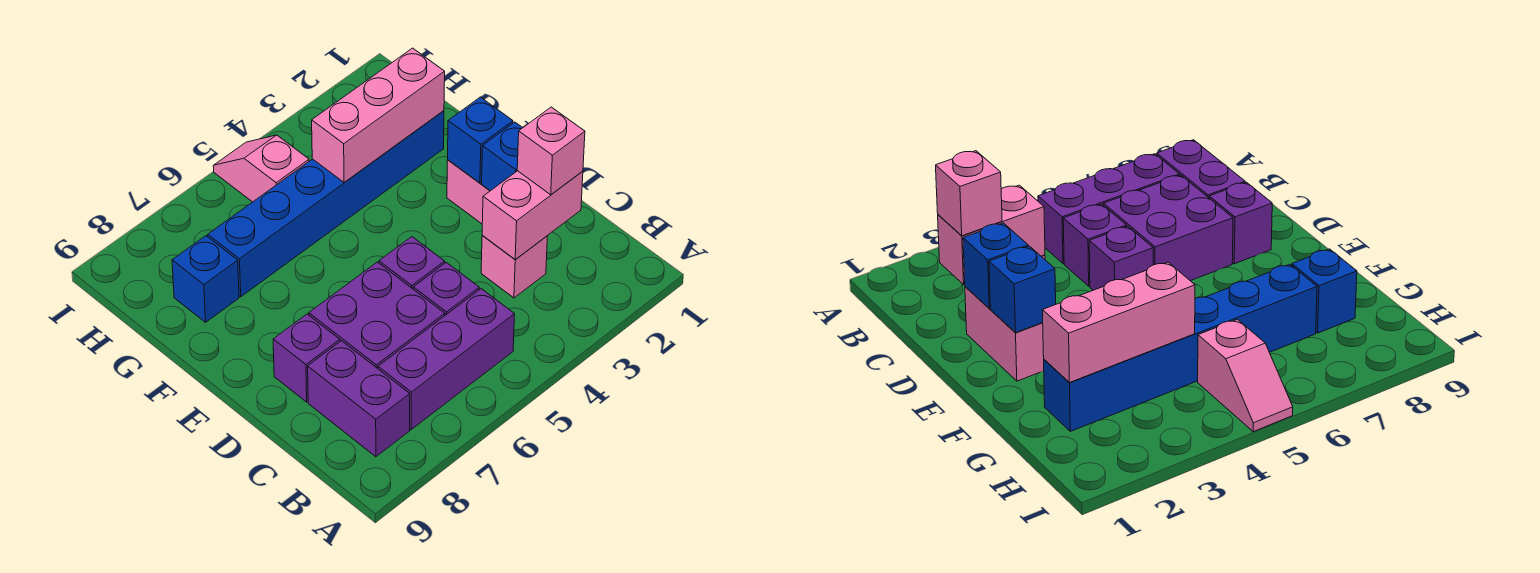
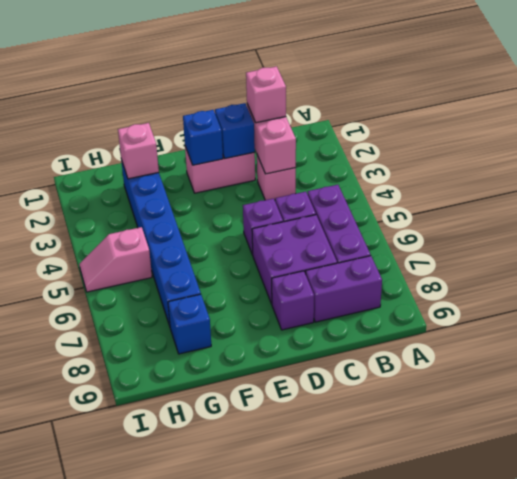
pink 1x3 brick [312,48,445,182] -> pink 1x1 brick [118,123,159,179]

